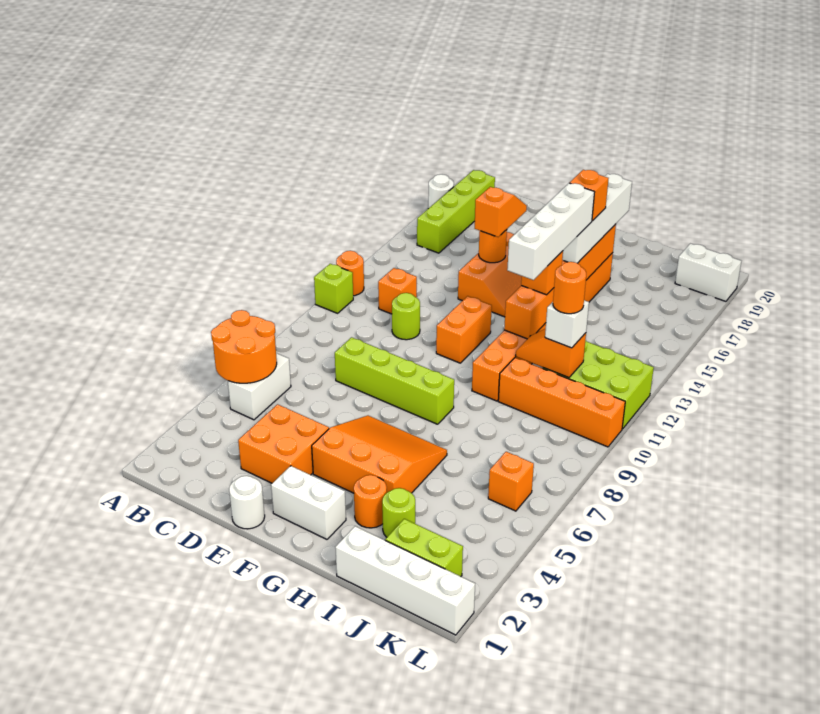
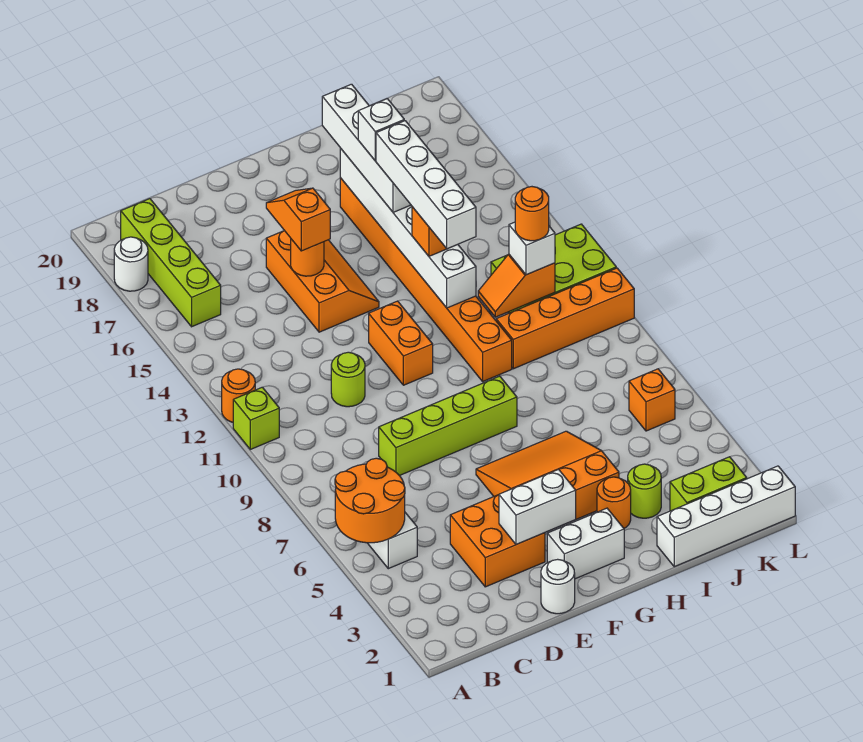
orange 1x1 brick [378,268,417,314] -> none
orange 1x6 brick [504,224,616,339] -> white 1x6 brick [340,148,476,308]
orange 1x1 brick [570,170,609,221] -> white 1x1 brick [358,99,404,161]
white 1x2 brick [675,244,741,301] -> white 1x2 brick moved to [499,469,576,544]

